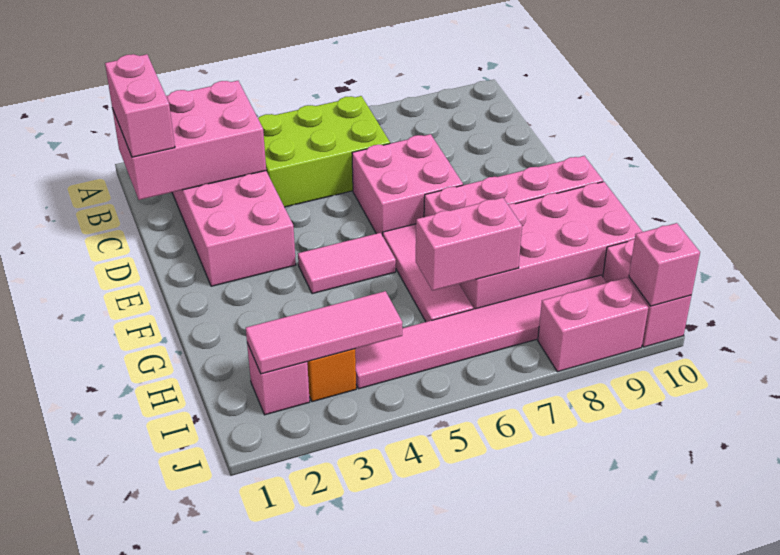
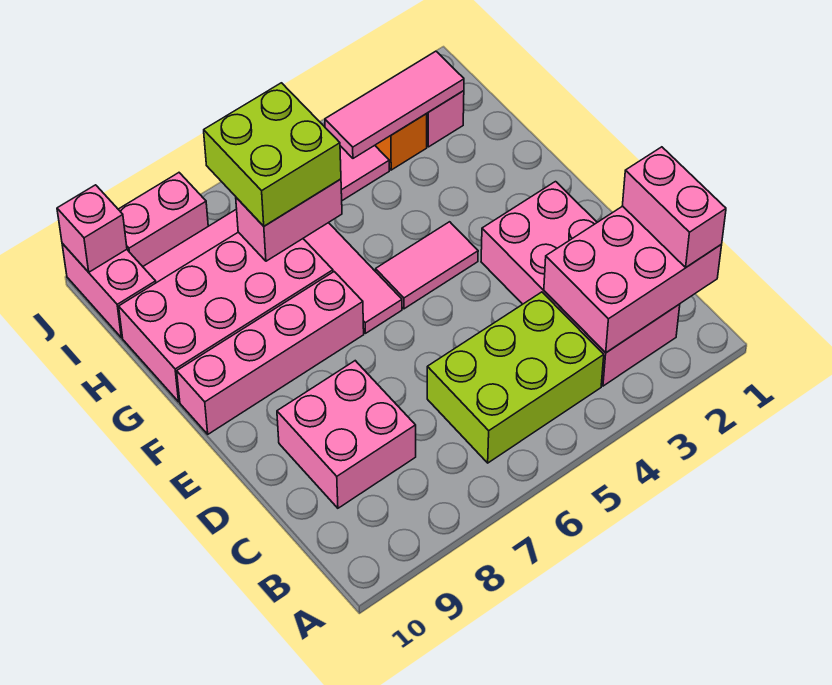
pink 2x2 brick [352,134,463,236] -> pink 2x2 brick moved to [277,361,416,508]
none -> lime 2x2 brick [204,83,341,226]

